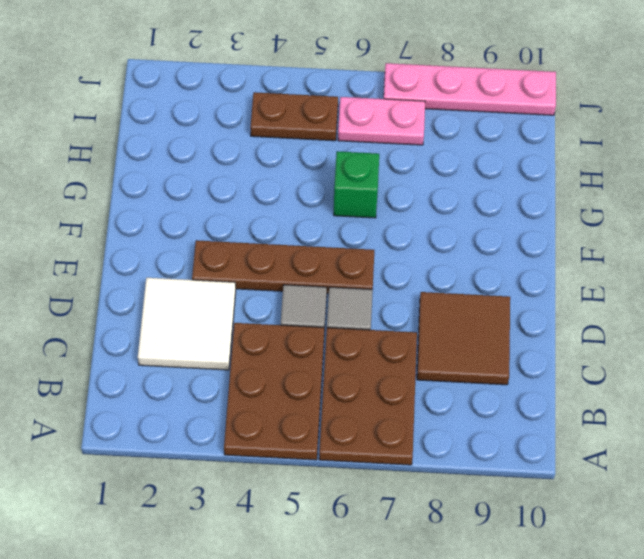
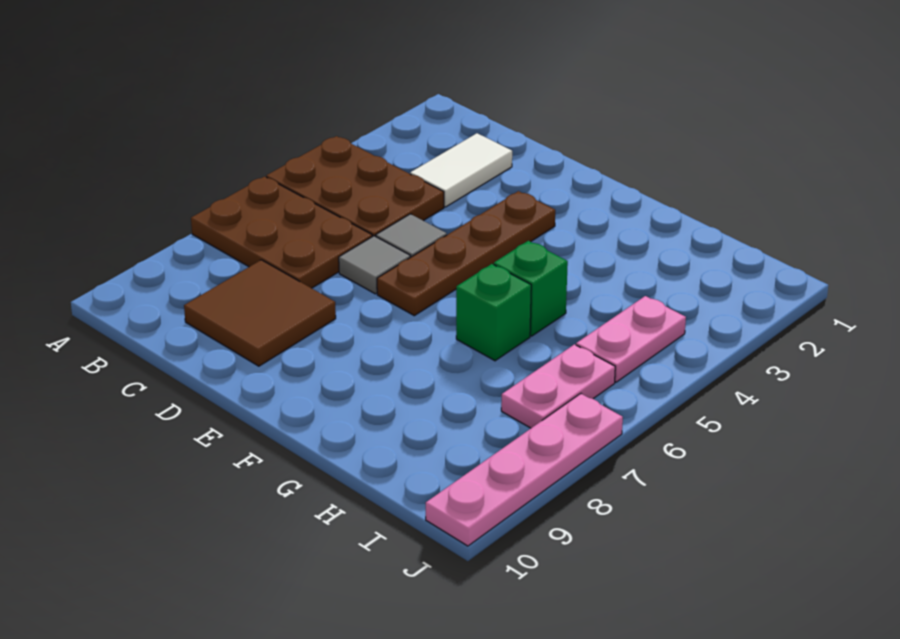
white 2x2 tile [138,278,236,370] -> white 1x2 tile [410,133,512,207]
none -> green 1x1 brick [494,241,568,336]
brown 1x2 plate [250,92,338,141] -> pink 1x2 plate [576,296,686,382]

